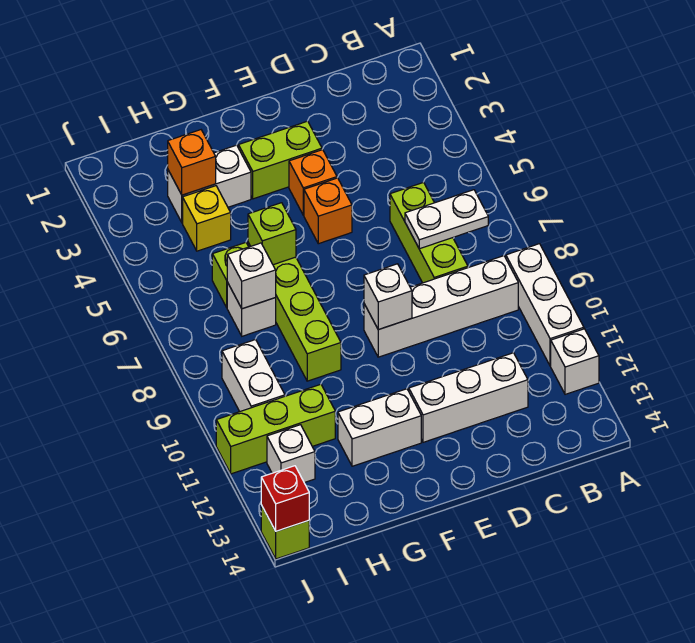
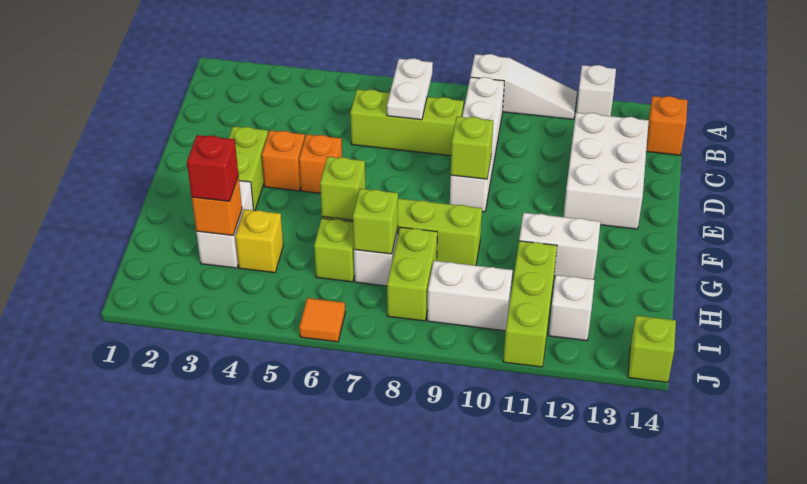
white 1x3 brick [506,244,584,366] -> white 1x3 slope [470,54,577,119]
none -> orange 1x1 brick [646,96,687,155]
white 1x3 brick [409,353,528,442] -> white 2x3 brick [563,113,649,229]
white 1x1 brick [364,264,412,330] -> lime 1x1 brick [451,117,493,179]
white 1x2 brick [338,389,421,466] -> white 1x2 brick turned to [519,213,600,279]
white 1x1 brick [227,243,276,309] -> lime 1x1 brick [353,189,398,254]
none -> lime 1x2 brick [387,227,437,321]
none -> orange 1x1 tile [299,298,345,342]
red 1x1 brick [261,466,309,531] -> red 1x1 brick moved to [187,135,238,201]

